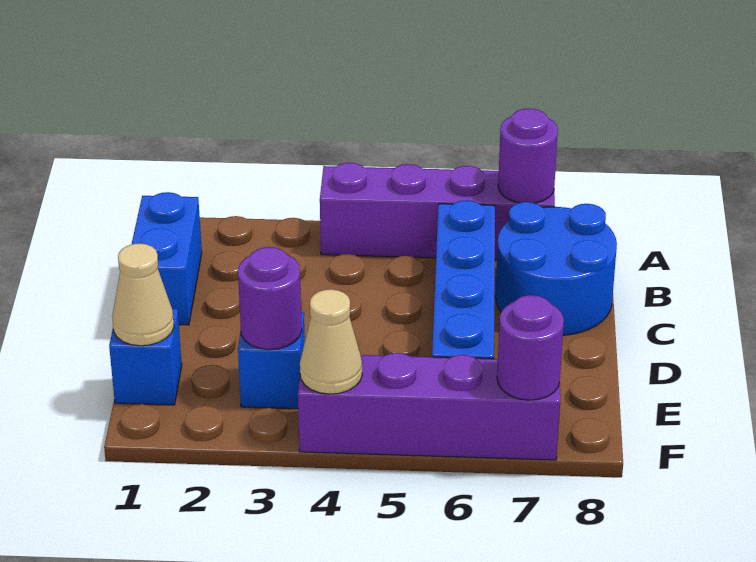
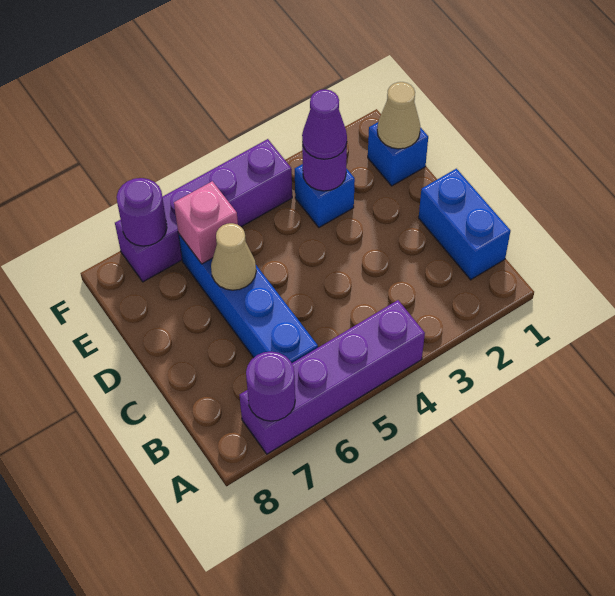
blue 2x2 round brick [495,202,617,335] -> none
none -> purple 1x1 cone [302,89,347,159]
none -> pink 1x1 brick [174,181,238,264]
tan 1x1 cone [300,289,362,394] -> tan 1x1 cone moved to [211,223,256,290]

